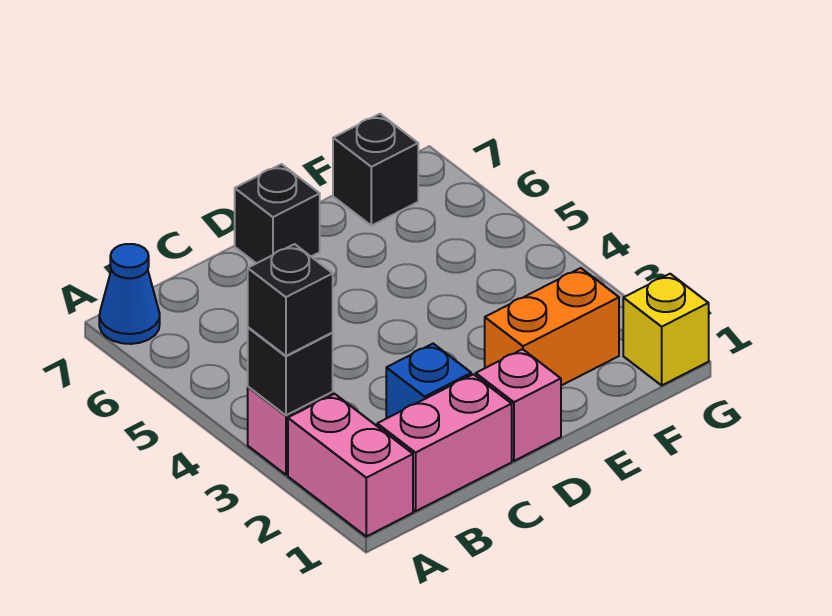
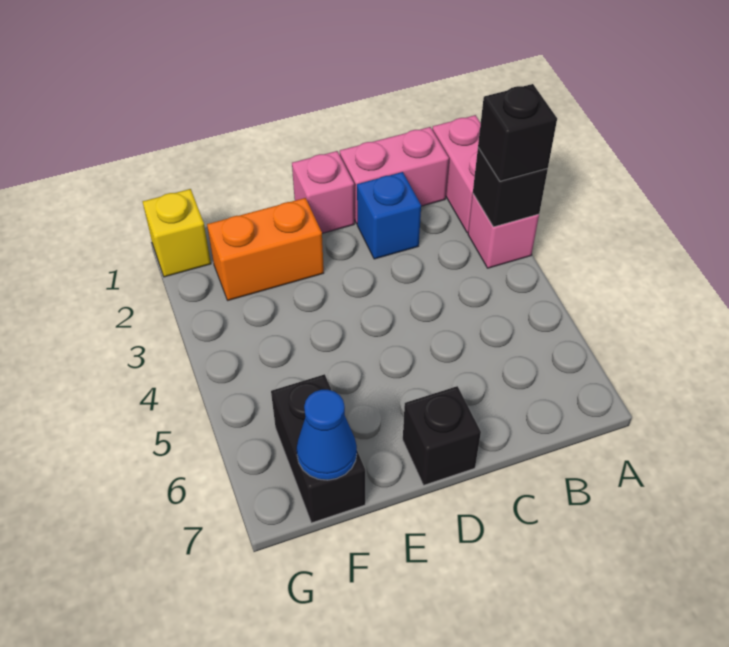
blue 1x1 cone [99,244,160,344] -> blue 1x1 cone moved to [297,390,357,480]
black 1x1 brick [333,114,418,226] -> black 1x2 brick [271,374,365,523]

